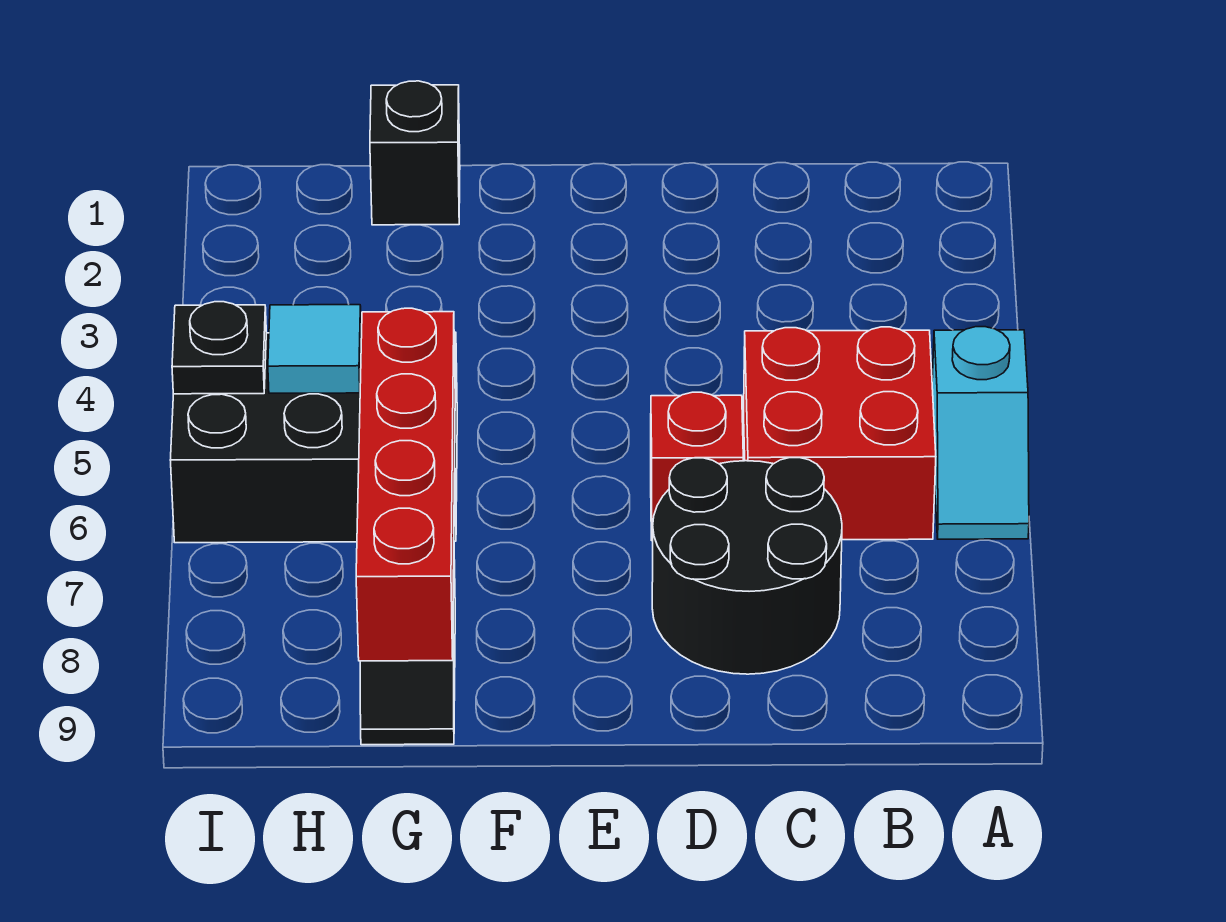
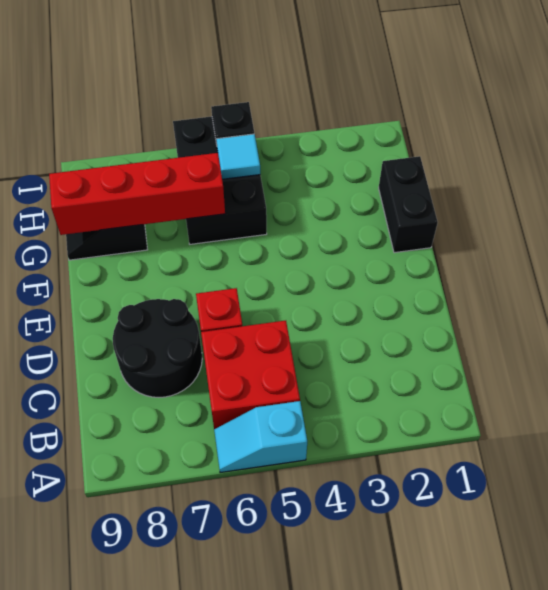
black 1x1 brick [370,81,460,225] -> black 1x2 brick [379,156,438,253]

